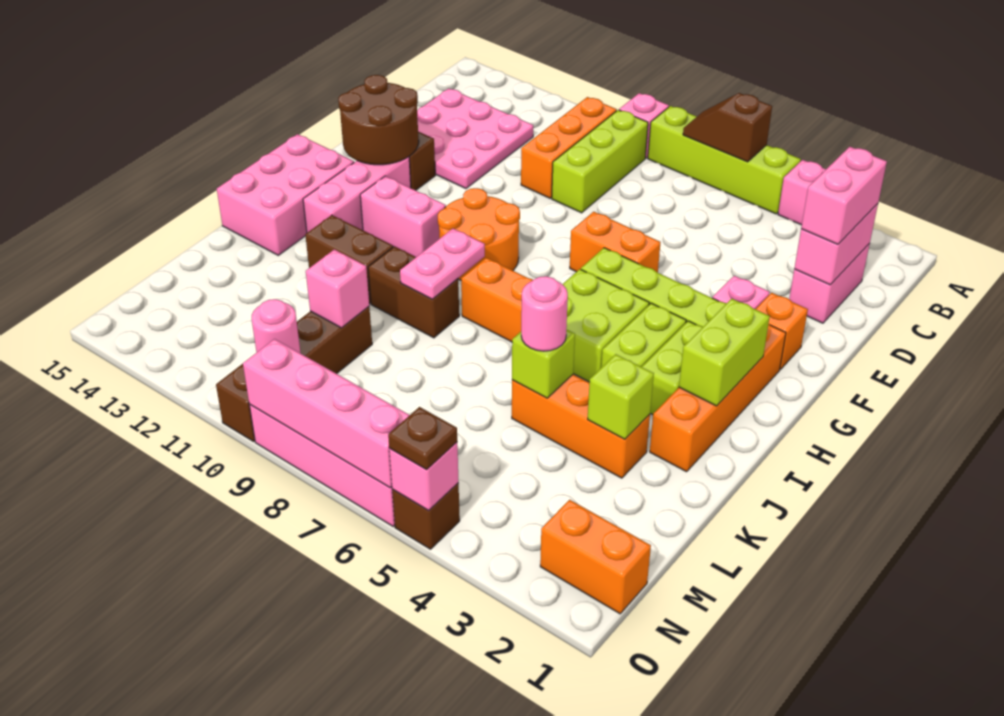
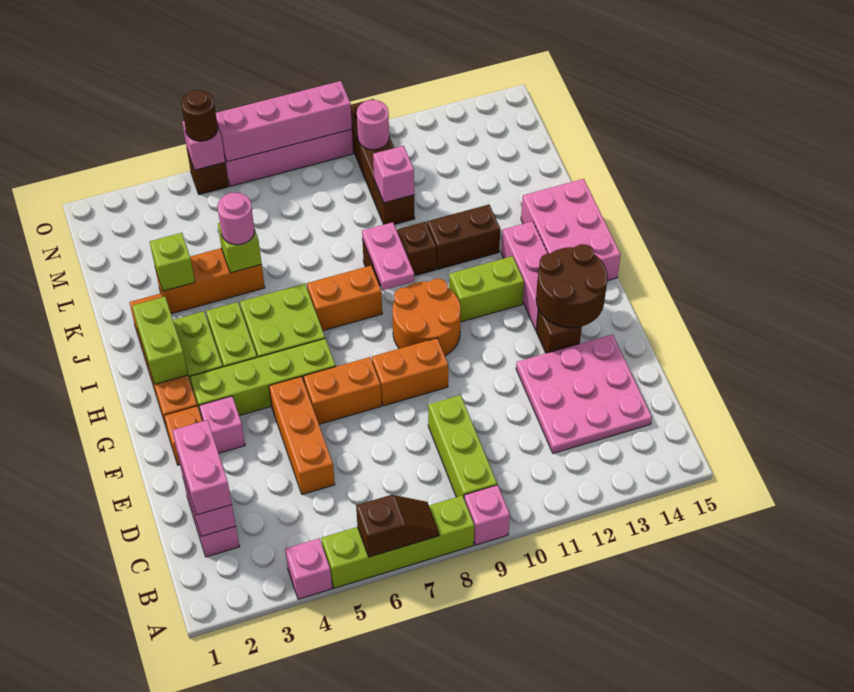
orange 1x3 brick [521,97,617,198] -> orange 1x3 brick moved to [269,377,335,495]
pink 1x2 brick [360,176,446,257] -> lime 1x2 brick [449,256,524,322]
orange 1x2 brick [540,500,651,614] -> orange 1x2 brick moved to [372,338,448,406]
brown 1x1 plate [388,407,457,470] -> brown 1x1 round brick [181,90,218,141]

